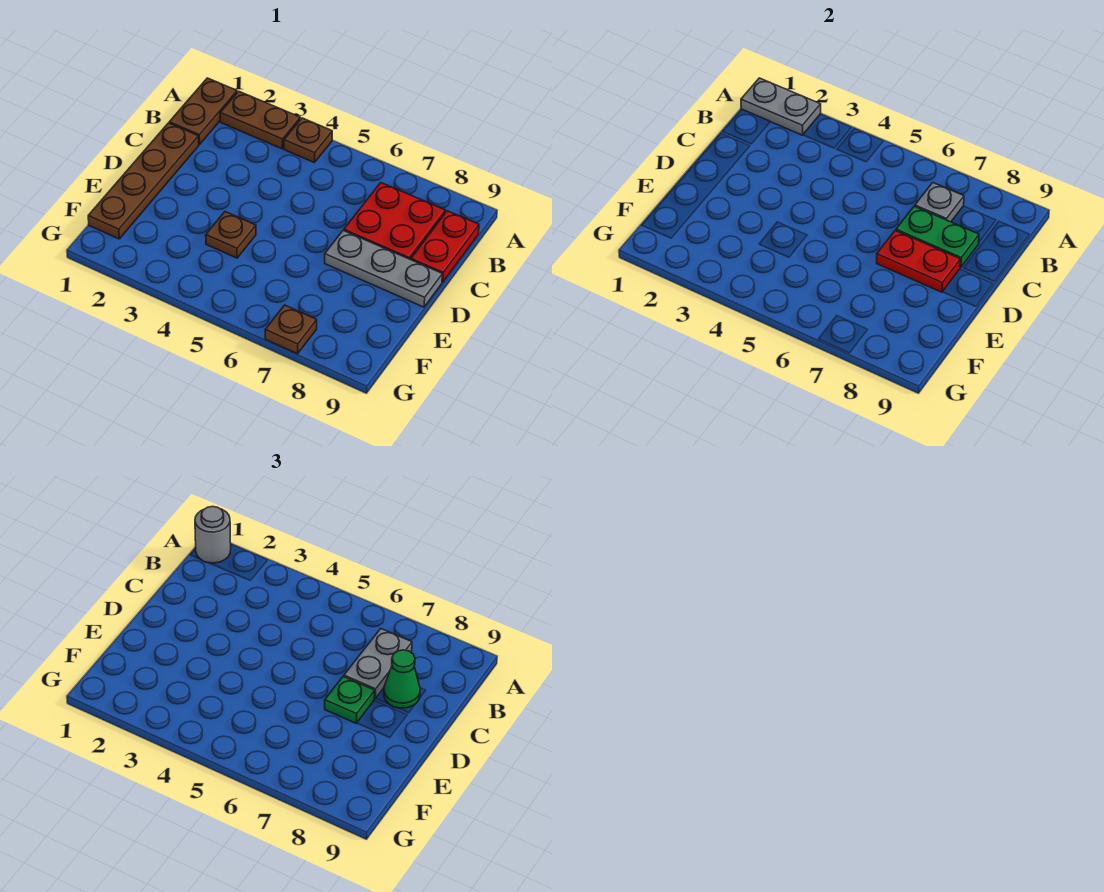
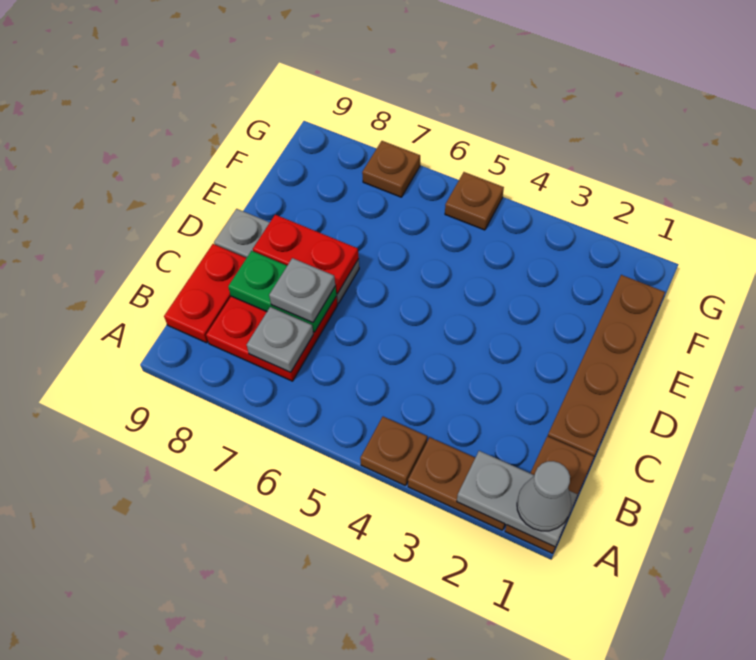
grey 1x1 round brick [195,506,231,563] -> grey 1x1 cone [517,461,571,531]
grey 1x2 plate [344,629,412,699] -> grey 1x1 plate [269,258,335,323]
green 1x1 cone [384,650,420,708] -> none
green 1x1 plate [325,677,375,723] -> none
brown 1x1 plate [206,212,256,258] -> brown 1x1 plate moved to [445,172,504,230]

